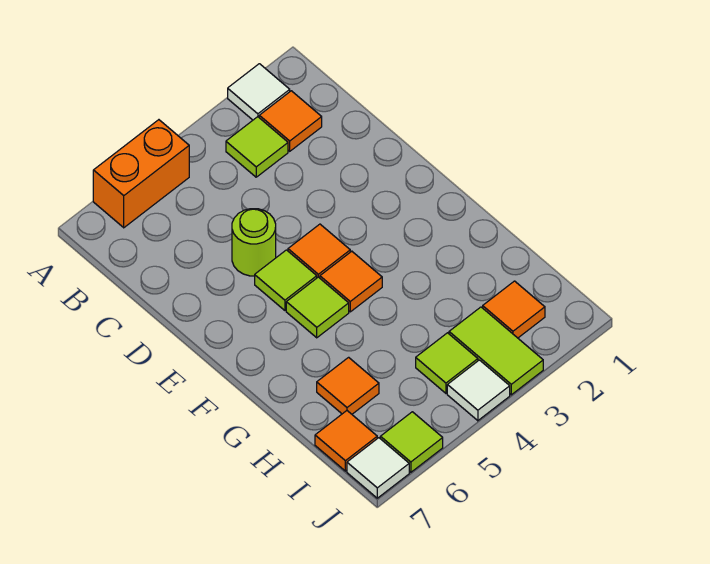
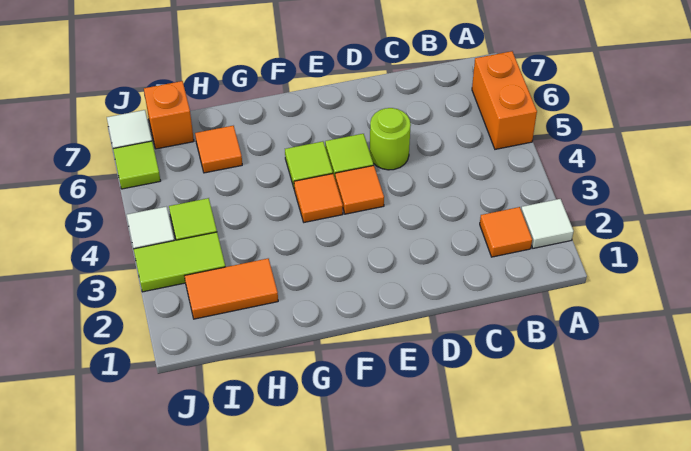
lime 1x1 tile [226,117,288,177] -> none
orange 1x1 tile [483,281,545,338] -> orange 1x2 tile [185,259,278,319]
orange 1x1 tile [315,411,377,471] -> orange 1x1 brick [144,81,194,149]

